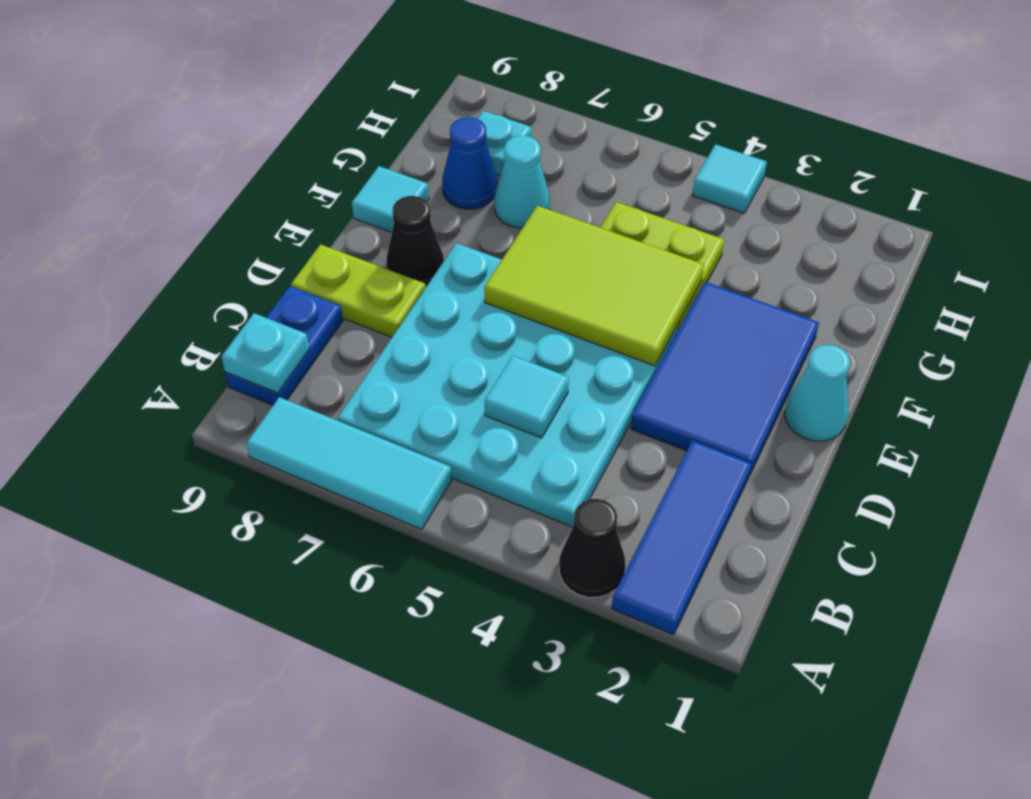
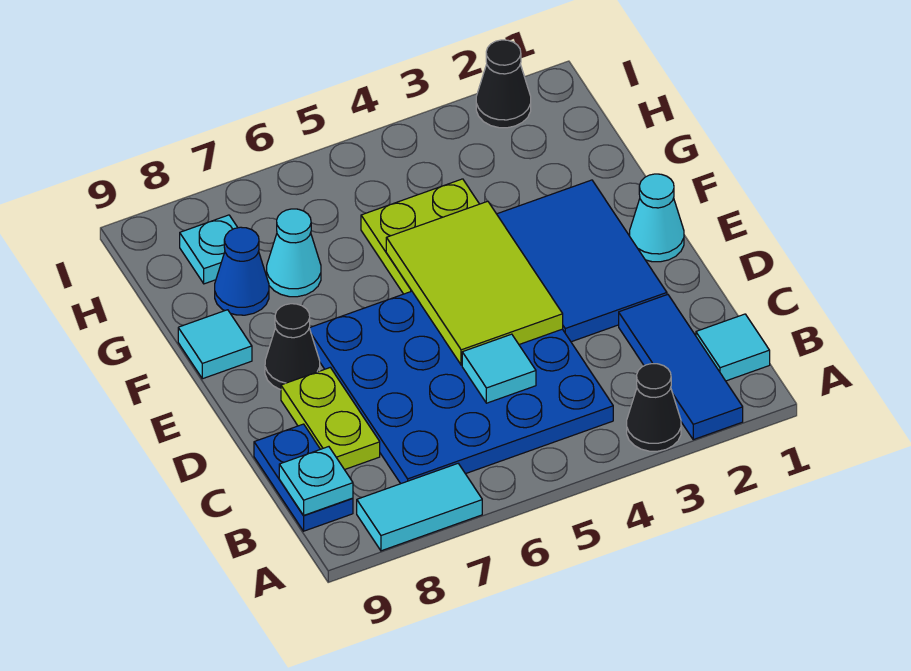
cyan 1x3 tile [247,397,452,529] -> cyan 1x2 tile [357,464,482,551]
cyan 4x4 plate [338,243,678,527] -> blue 4x4 plate [310,291,613,484]
lime 1x2 plate [291,244,426,337] -> lime 1x2 plate turned to [281,368,380,470]
lime 2x3 tile [484,206,704,366] -> lime 2x3 tile turned to [386,201,563,365]
none -> black 1x1 cone [476,40,531,128]
cyan 1x1 tile [693,144,767,213] -> cyan 1x1 tile moved to [696,314,770,381]

